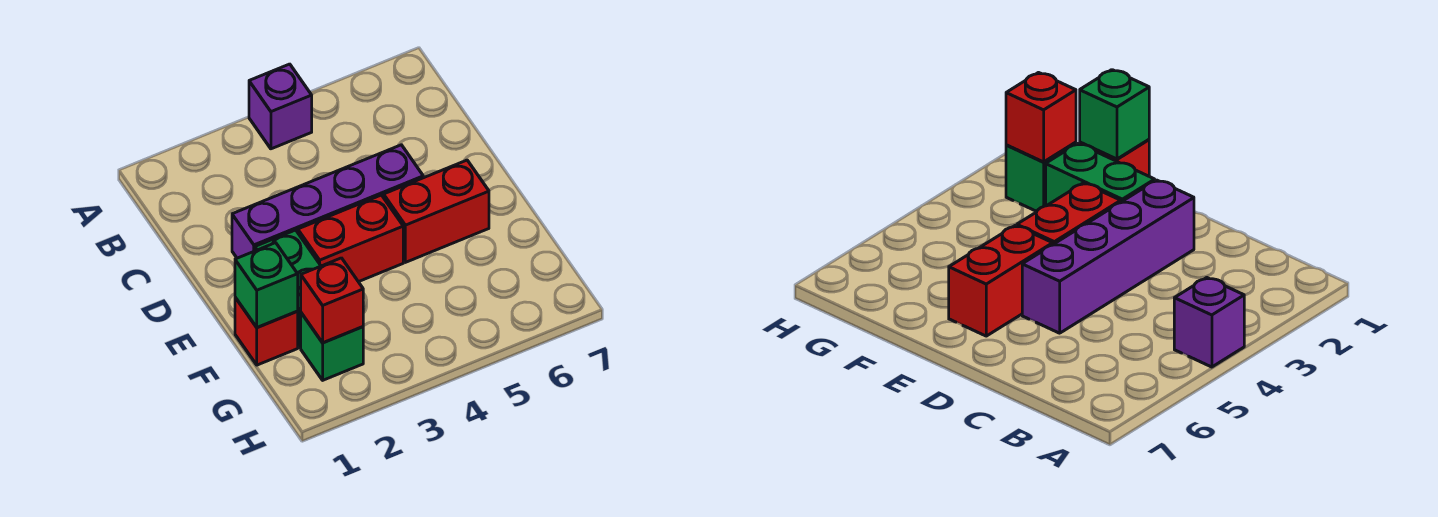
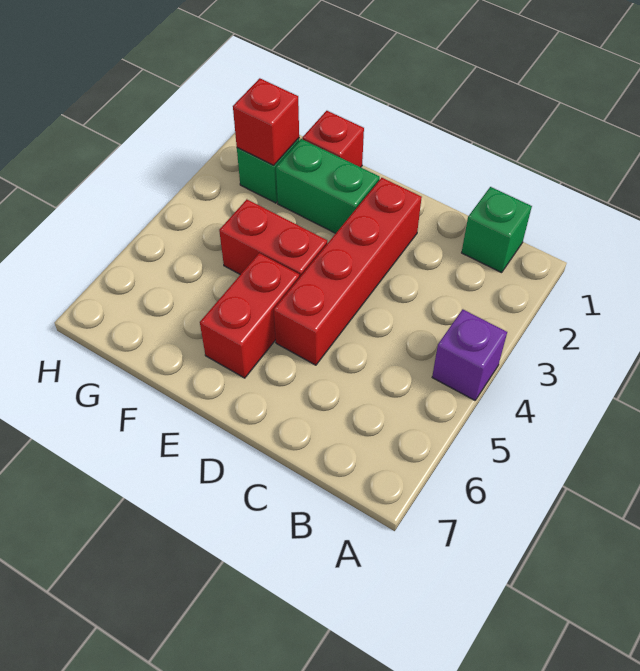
purple 1x4 brick [232,145,423,258] -> red 1x4 brick [274,178,422,365]
red 1x2 brick [298,195,403,282] -> red 1x2 brick turned to [219,199,327,278]
green 1x1 brick [235,243,298,328] -> green 1x1 brick moved to [462,187,532,273]

